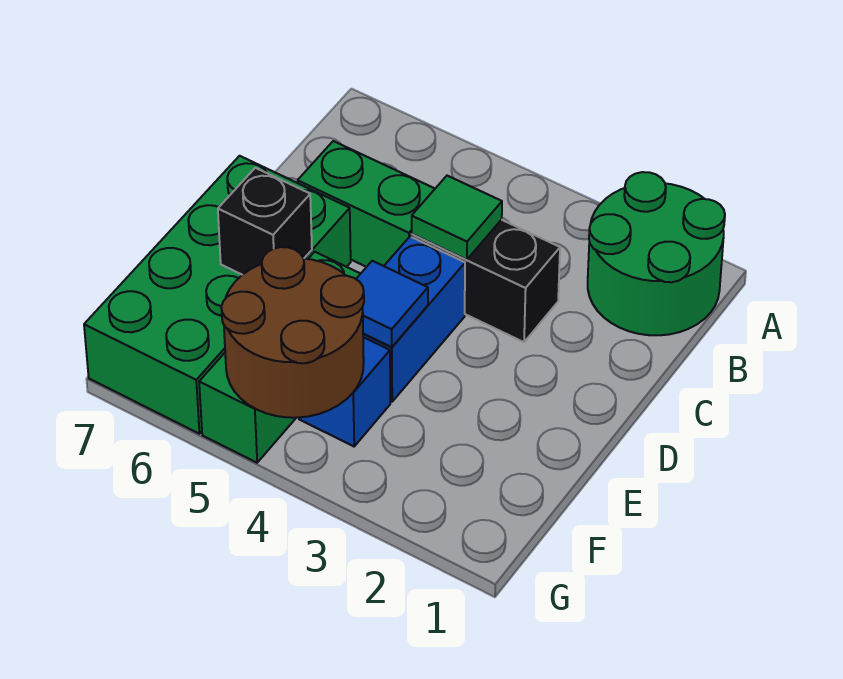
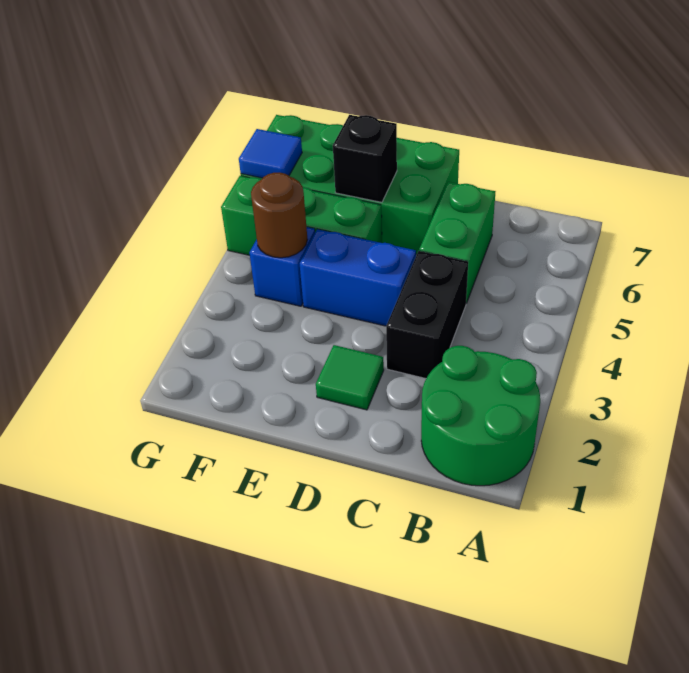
green 1x1 tile [412,176,502,260] -> green 1x1 tile moved to [316,345,384,410]
blue 1x1 tile [356,261,428,347] -> blue 1x1 tile moved to [239,129,302,178]
brown 2x2 round brick [221,247,364,418] -> brown 1x1 round brick [251,172,307,258]

